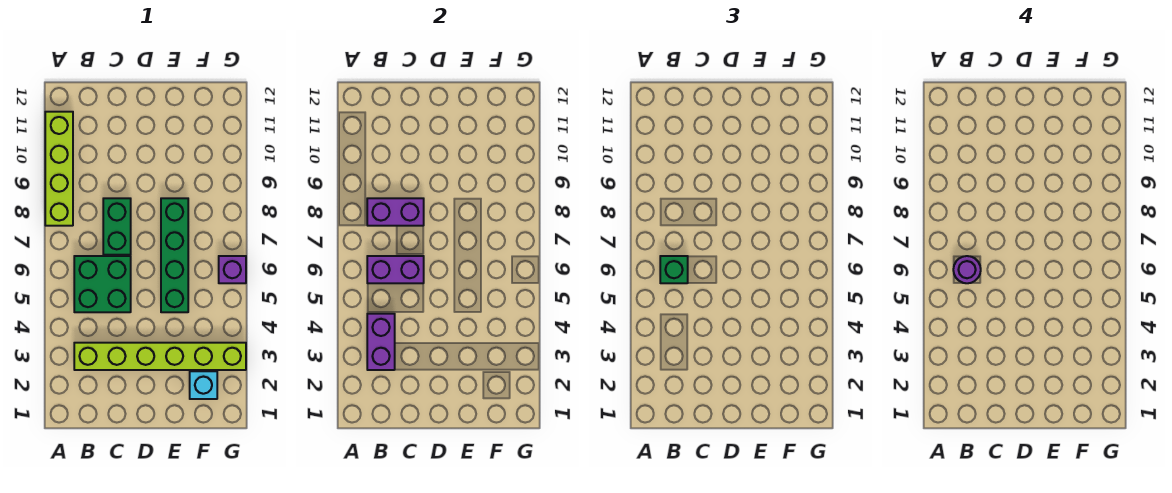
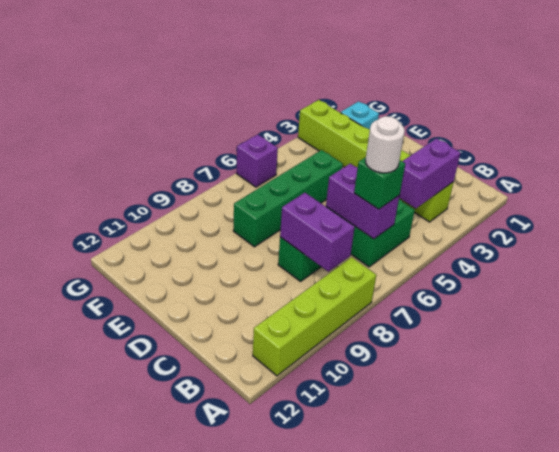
purple 1x1 round brick [953,256,981,283] -> white 1x1 round brick [366,116,405,173]

